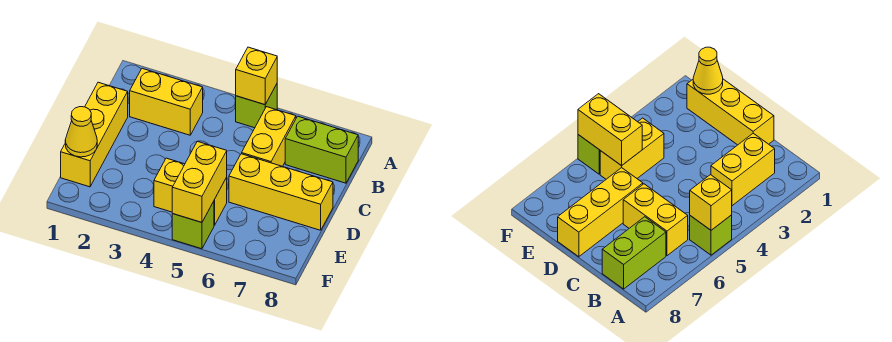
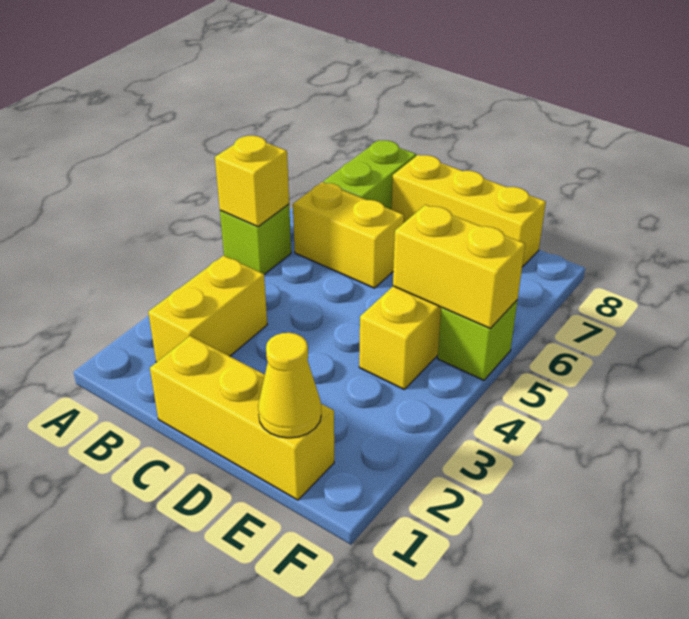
yellow 1x3 brick [229,154,333,230] -> yellow 1x3 brick turned to [392,155,546,267]

